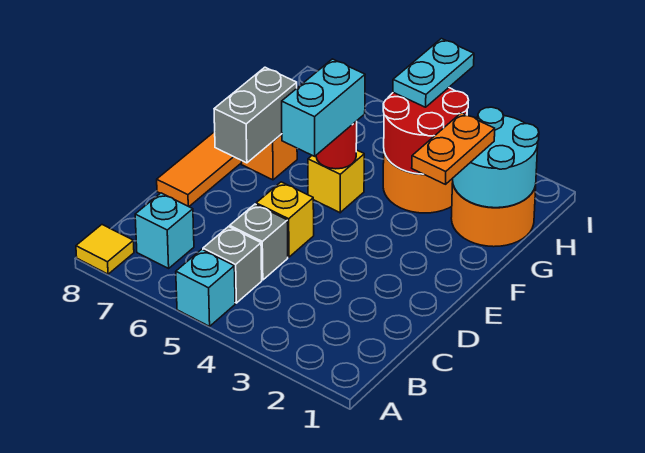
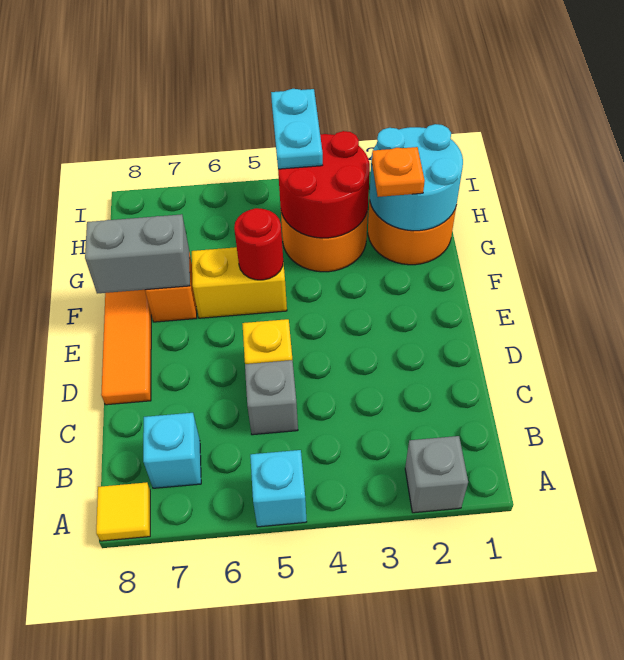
grey 1x1 brick [203,227,262,303] -> grey 1x1 brick moved to [405,436,468,513]
cyan 1x2 brick [282,59,365,156] -> none
grey 1x2 brick [214,67,297,163] -> grey 1x2 brick turned to [85,214,190,293]
orange 1x2 plate [412,113,495,184] -> orange 1x1 plate [372,147,425,197]
yellow 1x1 brick [308,150,364,213] -> yellow 1x2 brick [192,247,287,318]

